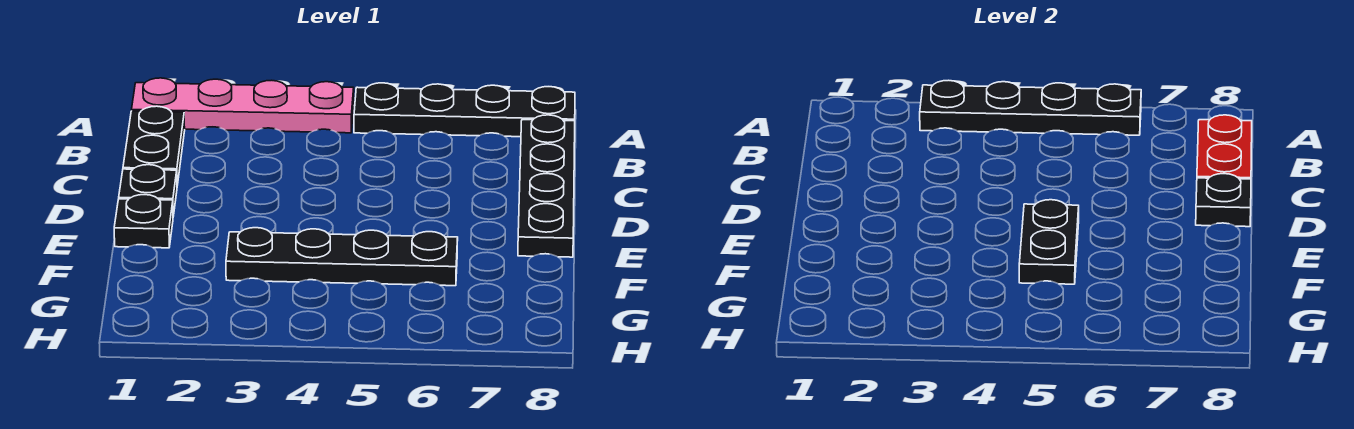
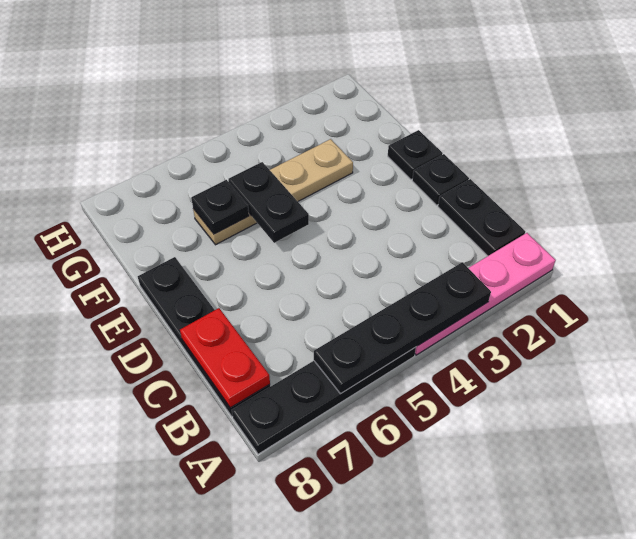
black 1x1 plate [1196,174,1251,227] -> black 1x1 plate moved to [191,180,249,234]
black 1x4 plate [226,228,458,286] -> tan 1x4 plate [193,139,353,245]

